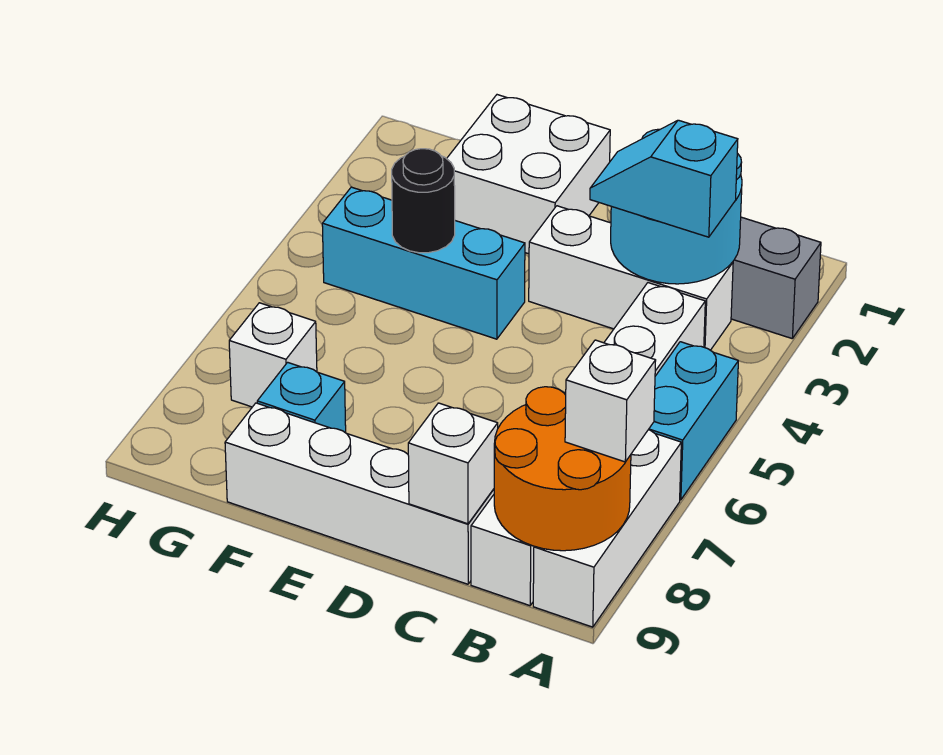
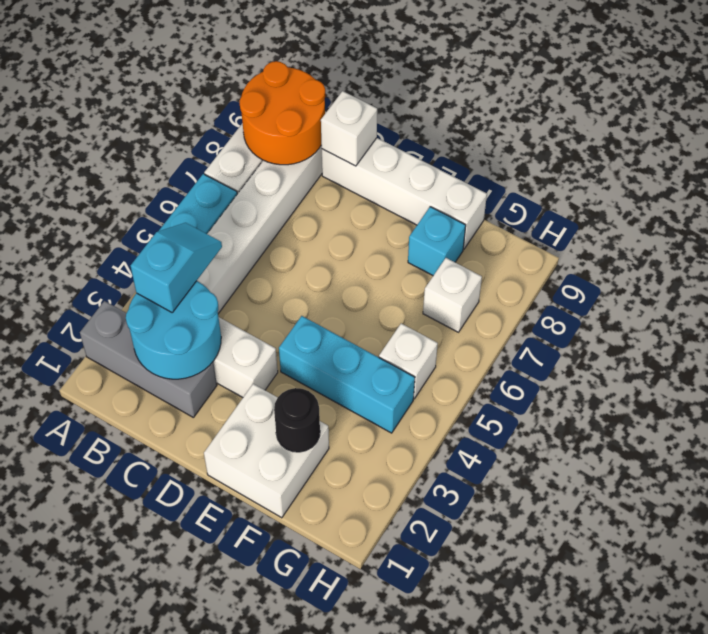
white 1x1 brick [565,340,656,462] -> white 1x1 brick moved to [379,323,438,399]
cyan 1x2 slope [590,120,738,237] -> cyan 1x2 slope turned to [131,223,222,312]
black 1x1 round brick [392,149,455,253] -> black 1x1 round brick moved to [274,388,320,452]

